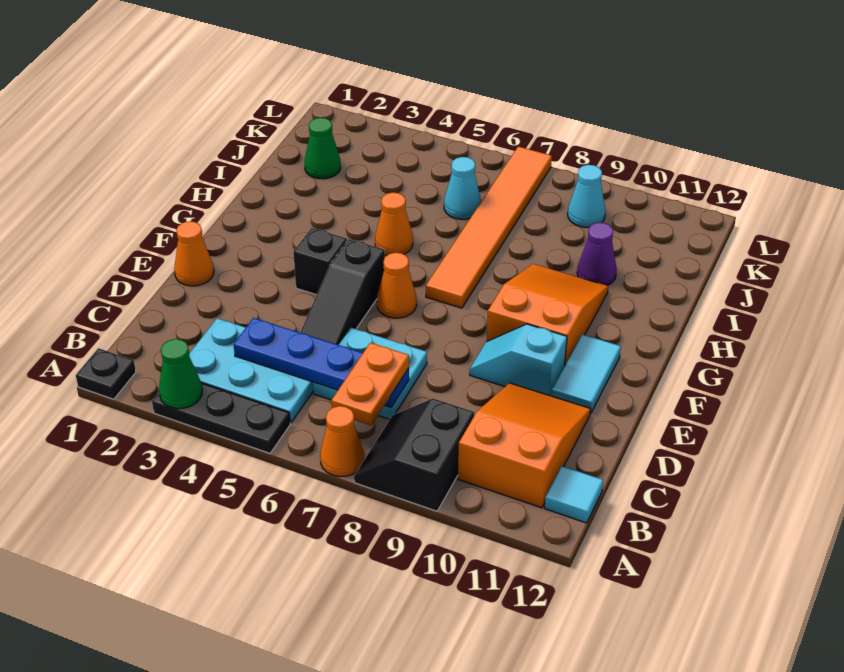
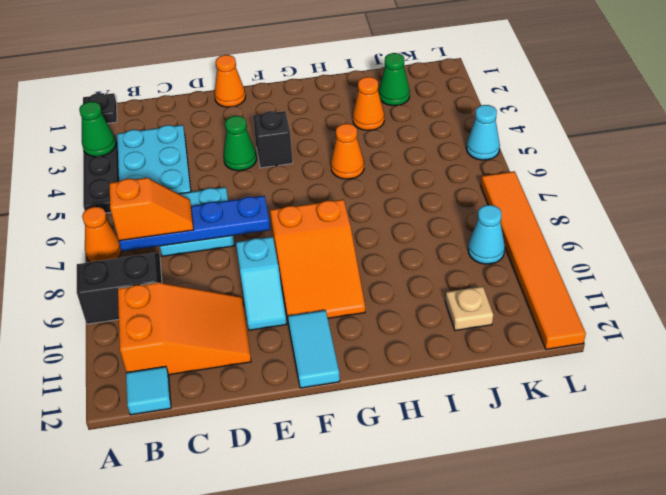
orange 1x2 plate [331,343,409,425] -> orange 1x2 slope [110,178,193,241]
blue 1x4 plate [233,318,409,408] -> blue 1x4 plate turned to [119,196,270,251]
black 1x3 slope [300,239,385,345] -> none
none -> green 1x1 cone [224,116,257,171]
cyan 1x2 slope [470,324,567,396] -> cyan 1x2 slope turned to [236,237,286,330]
cyan 1x2 tile [552,334,621,414] -> cyan 1x2 tile turned to [288,310,340,388]
orange 1x1 cone [377,253,417,318] -> orange 1x1 cone moved to [353,77,384,130]
orange 2x3 slope [487,264,608,364] -> orange 2x3 slope turned to [270,199,365,319]
orange 1x6 tile [426,147,552,308] -> orange 1x6 tile turned to [481,171,586,349]
purple 1x1 cone [577,222,617,286] -> none
cyan 1x1 cone [444,157,481,219] -> cyan 1x1 cone moved to [466,105,500,160]
none -> tan 1x1 plate [445,286,493,331]

